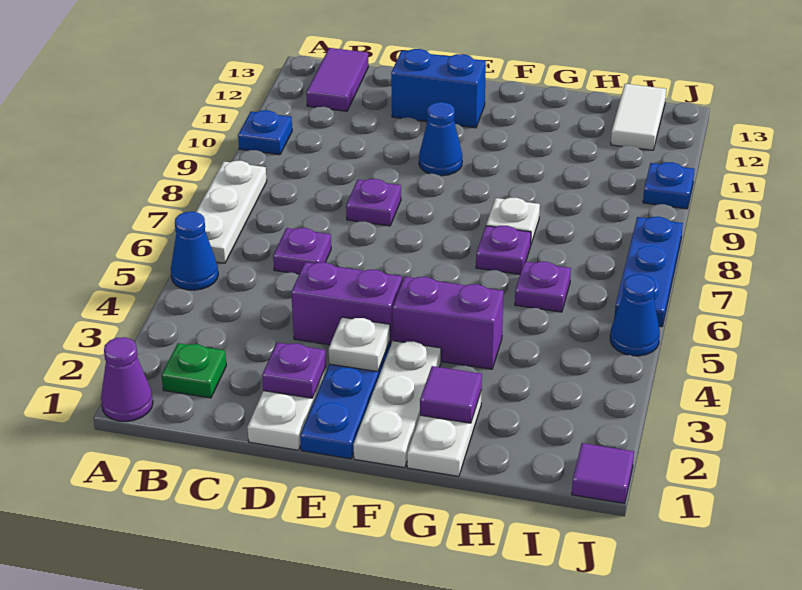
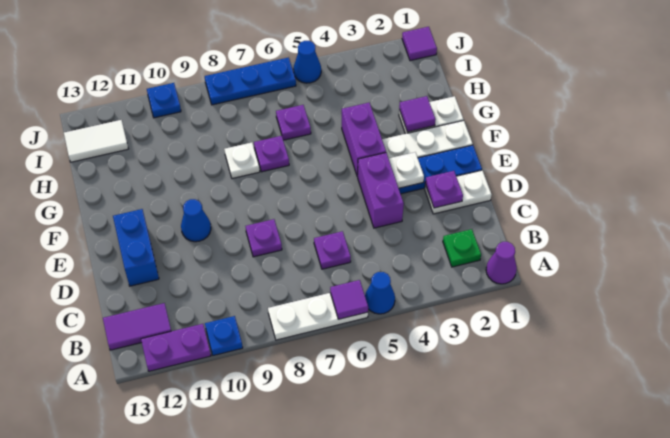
none -> purple 1x1 tile [330,280,368,319]
none -> purple 1x2 plate [141,324,211,371]

